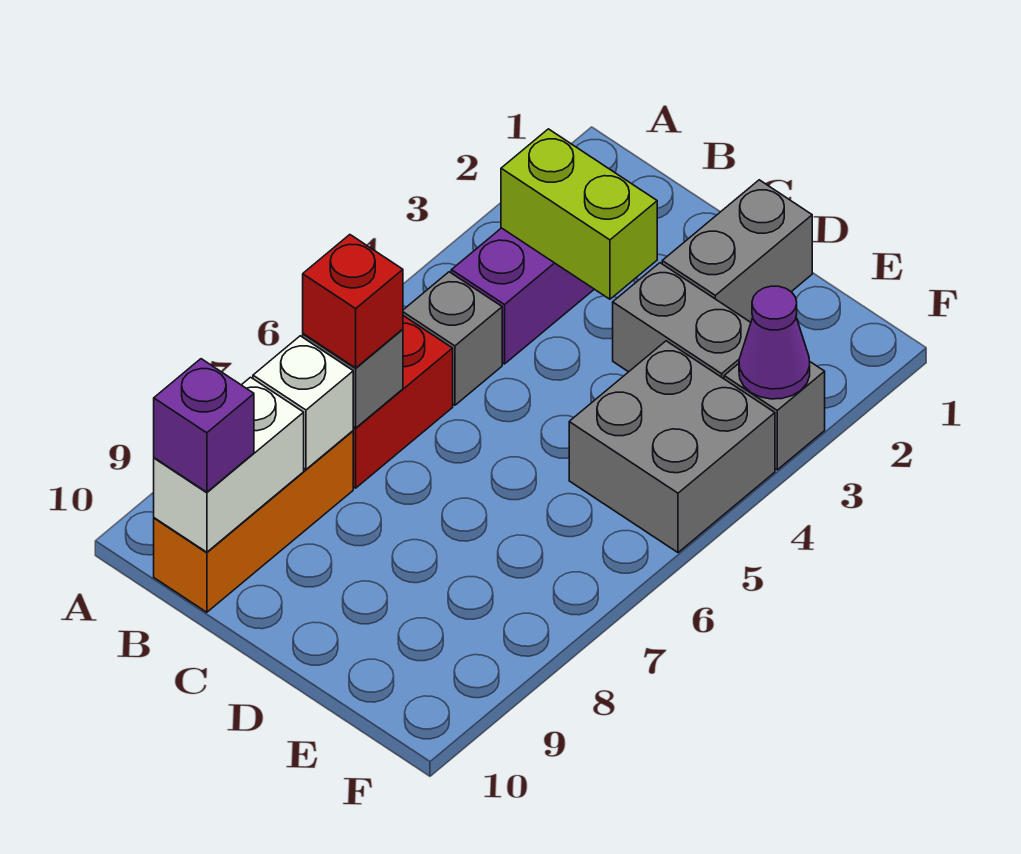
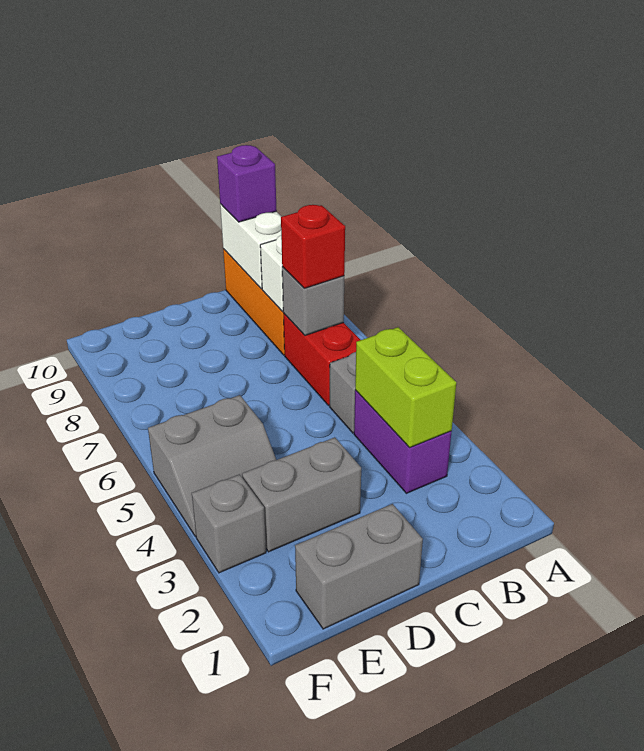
lime 1x2 brick [501,129,657,299] -> lime 1x2 brick turned to [355,327,456,447]
grey 1x2 brick [662,180,812,322] -> grey 1x2 brick turned to [295,504,423,629]
grey 2x2 brick [569,341,775,553] -> grey 2x2 slope [148,395,276,537]
purple 1x1 cone [739,286,810,399] -> none

